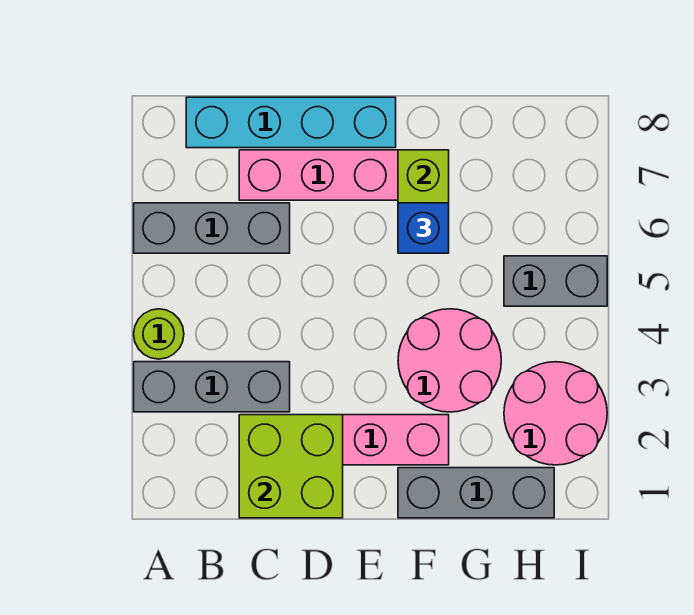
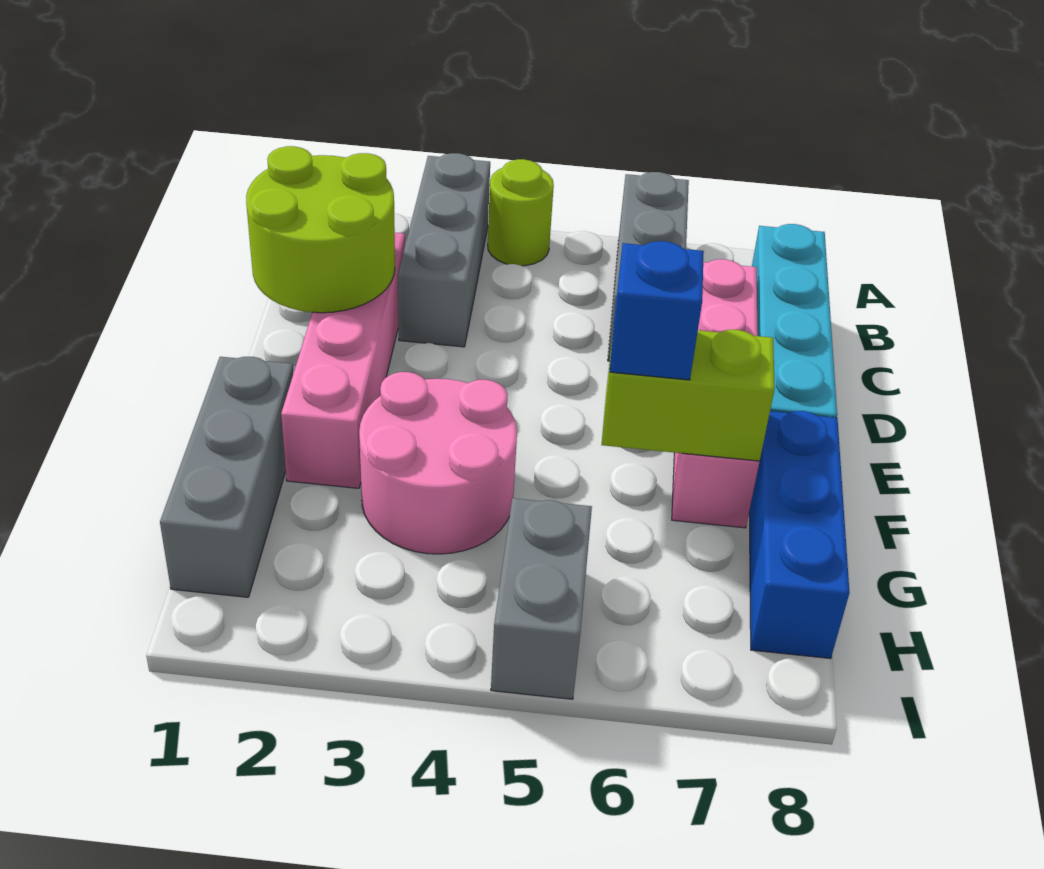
lime 2x2 brick [239,415,343,518] -> lime 2x2 round brick [246,146,395,313]
none -> blue 1x3 brick [749,411,850,659]
pink 2x2 round brick [504,362,607,465] -> none

